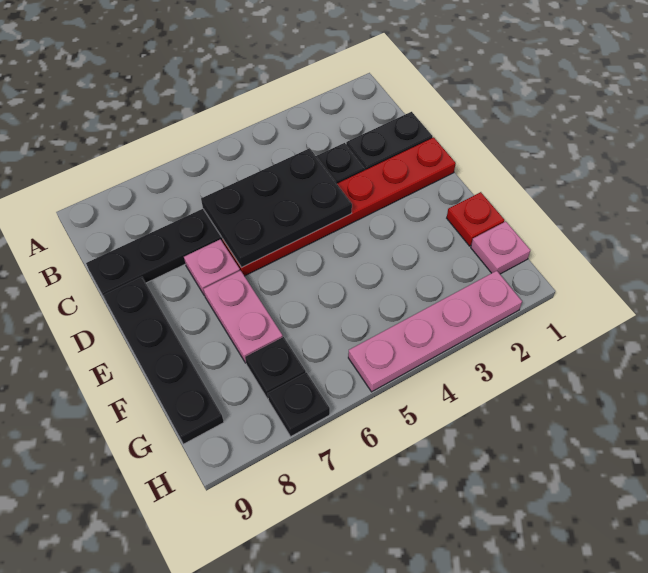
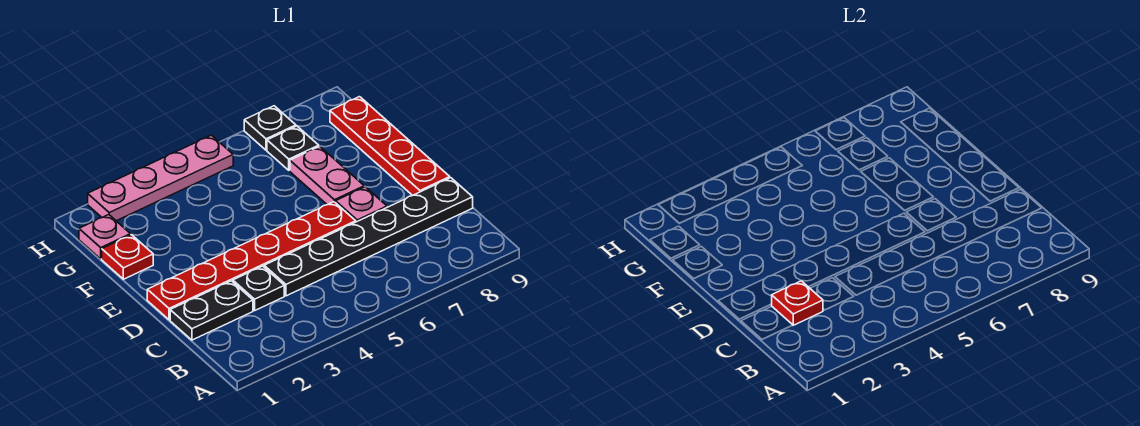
none -> red 1x1 plate [772,281,823,325]
black 2x3 plate [201,148,352,268] -> none
black 1x4 plate [103,277,224,444] -> red 1x4 plate [330,97,450,195]

